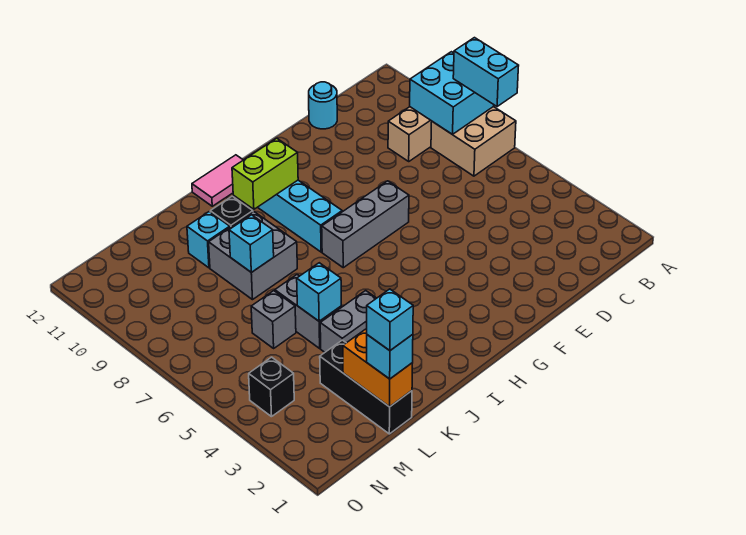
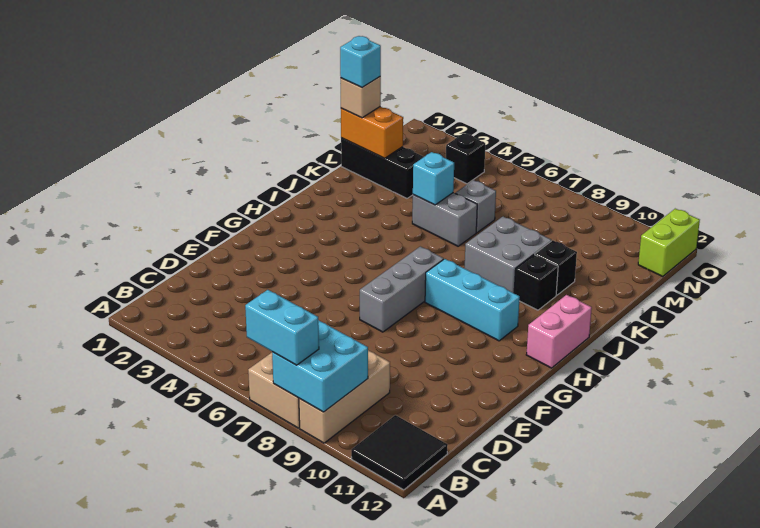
none -> black 2x2 tile [351,415,448,490]
cyan 1x1 round brick [309,82,337,129] -> none
lime 1x2 brick [232,138,298,209] -> lime 1x2 brick moved to [638,209,700,276]
pink 1x2 tile [192,155,243,206] -> pink 1x2 brick [526,295,592,368]
grey 1x2 brick [320,290,376,352] -> none
cyan 1x1 brick [229,215,274,272] -> none
cyan 1x1 brick [187,212,230,268] -> black 1x1 brick [535,240,577,295]
cyan 1x1 brick [367,334,413,379] -> tan 1x1 brick [341,77,381,118]

